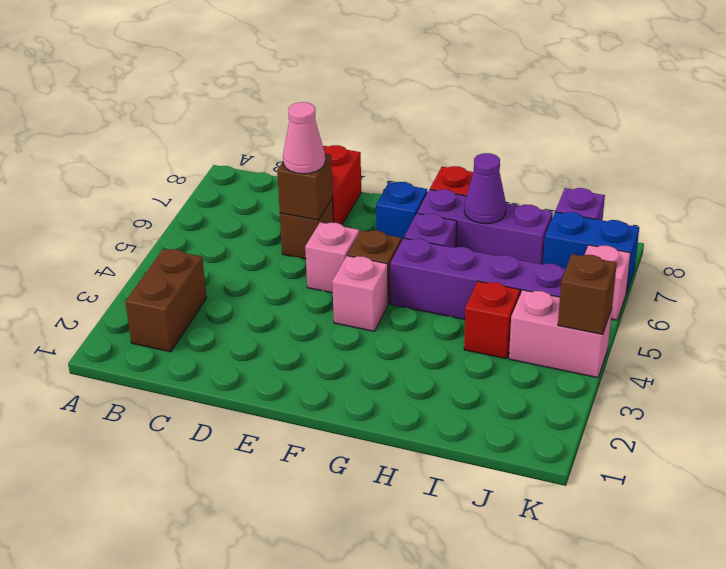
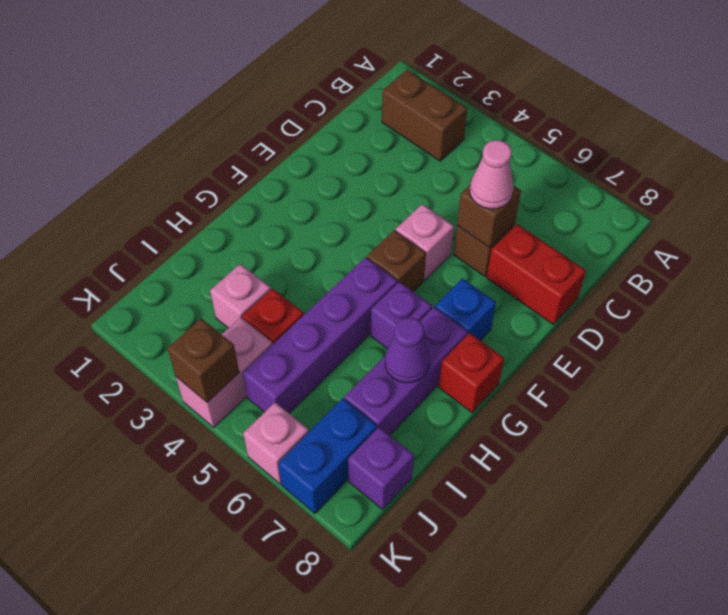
pink 1x1 brick [332,256,388,331] -> pink 1x1 brick moved to [210,264,271,328]

